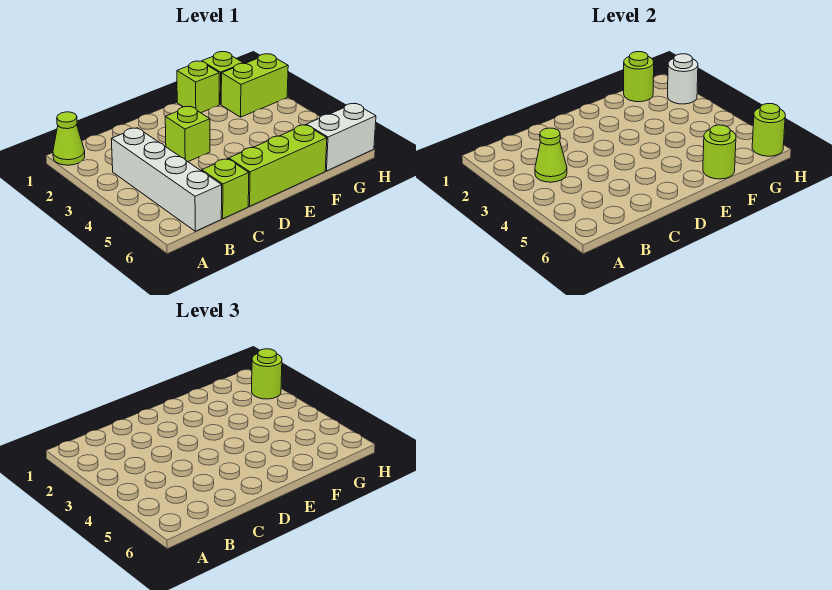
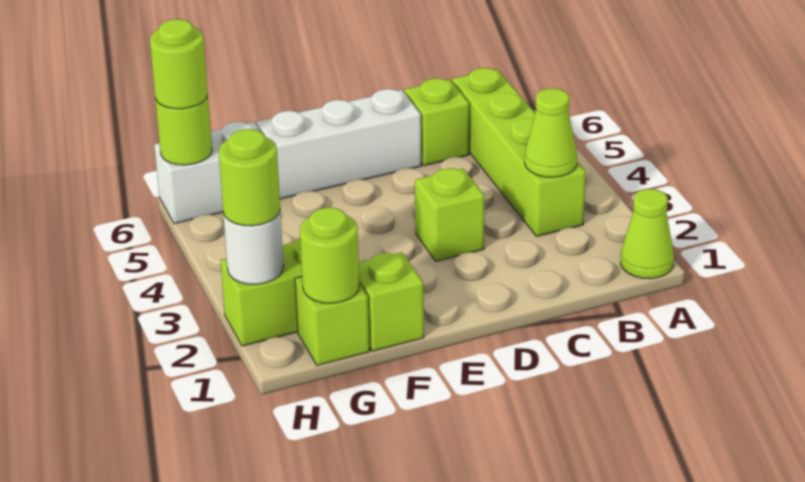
white 1x4 brick [111,128,222,231] -> lime 1x4 brick [452,68,586,236]
lime 1x3 brick [229,125,327,206] -> white 1x3 brick [257,89,421,199]
lime 1x1 round brick [703,125,736,179] -> lime 1x1 round brick moved to [150,19,208,109]

